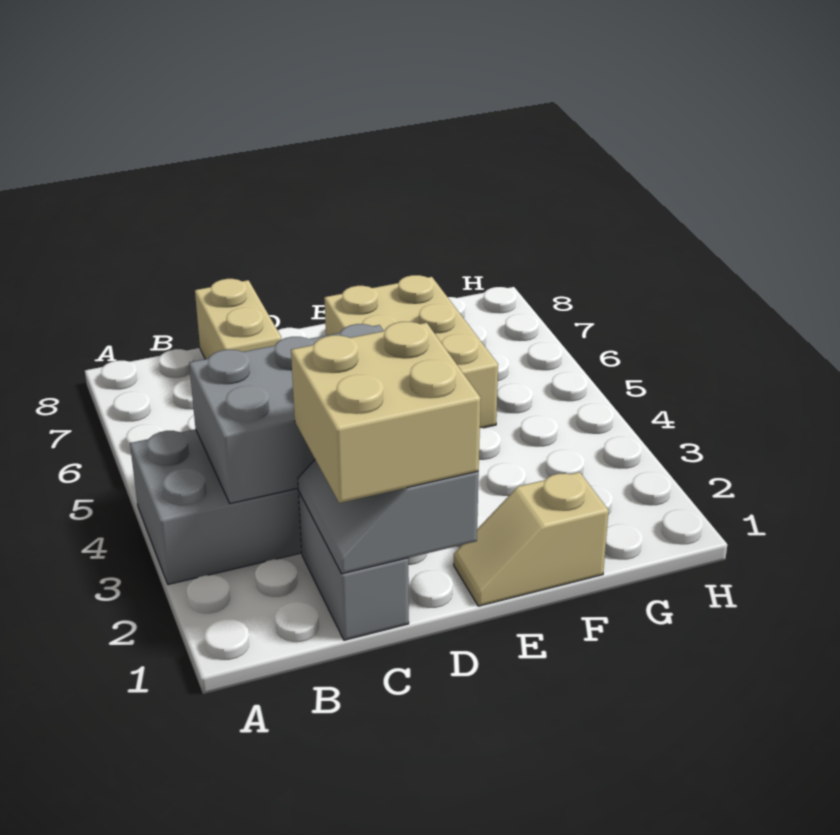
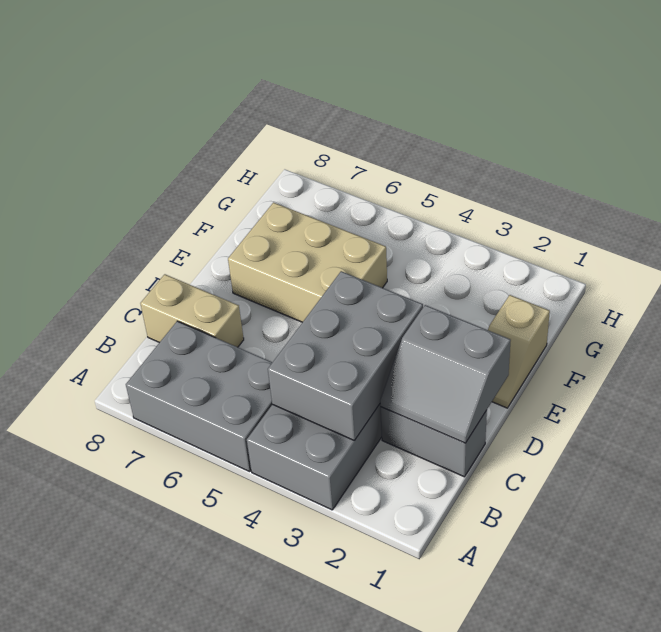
none -> grey 2x3 brick [126,321,272,472]
tan 2x2 brick [291,322,481,503] -> none

